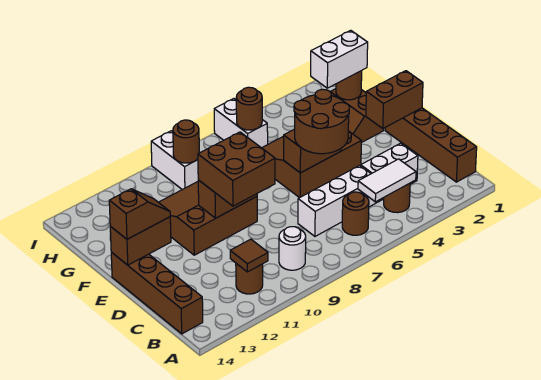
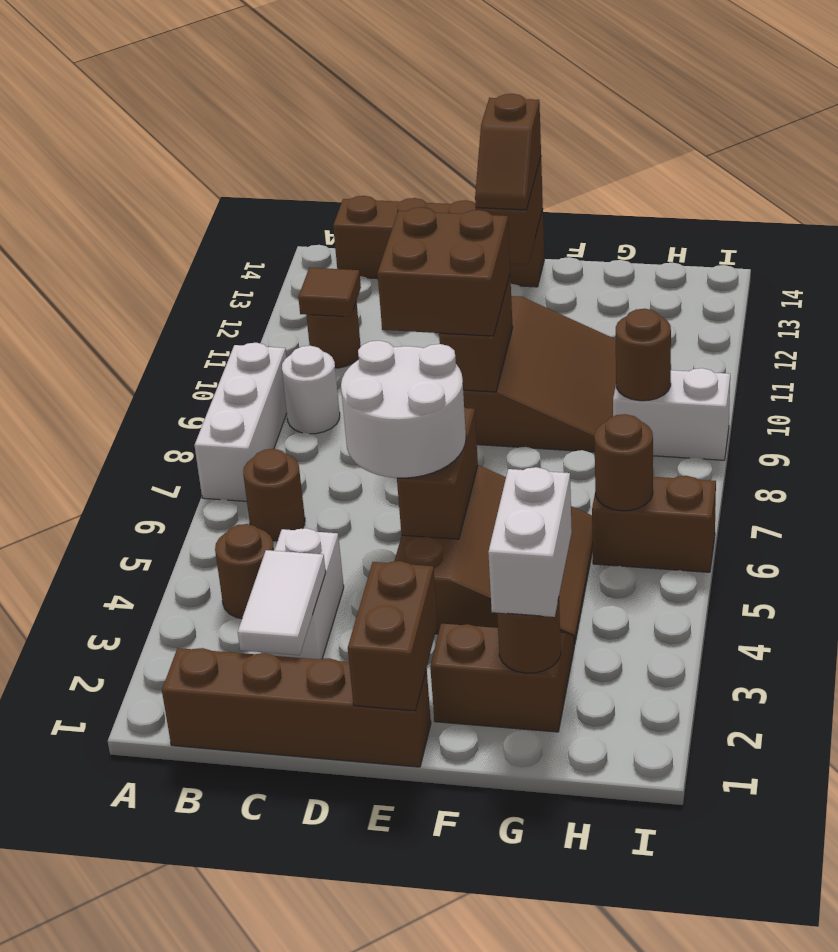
white 1x2 tile [358,159,416,202] -> white 1x2 tile moved to [238,550,326,655]
white 1x3 brick [298,165,376,236] -> white 1x3 brick moved to [194,343,287,501]
brown 2x2 round brick [294,89,349,154] -> white 2x2 round brick [341,341,466,478]
white 1x2 brick [214,99,268,148] -> brown 1x2 brick [592,476,716,572]

